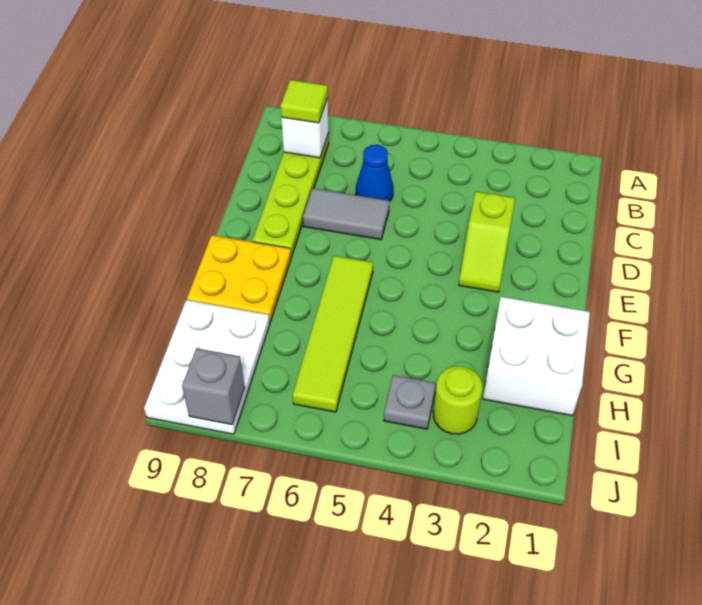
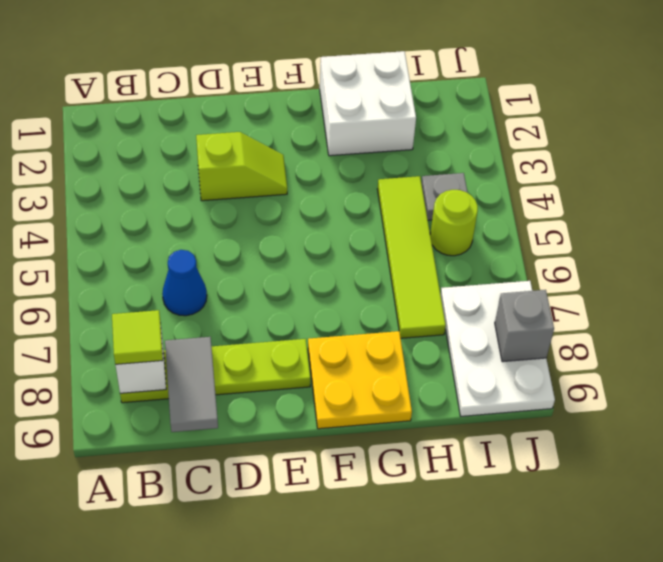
grey 1x2 tile [303,188,389,240] -> grey 1x2 tile moved to [165,337,218,432]
lime 1x4 tile [293,256,373,412] -> lime 1x4 tile turned to [377,176,446,338]
white 2x3 plate [144,300,270,434] -> white 2x3 plate turned to [440,281,555,416]
lime 1x1 round brick [433,366,482,434] -> lime 1x1 round brick moved to [430,190,478,256]

